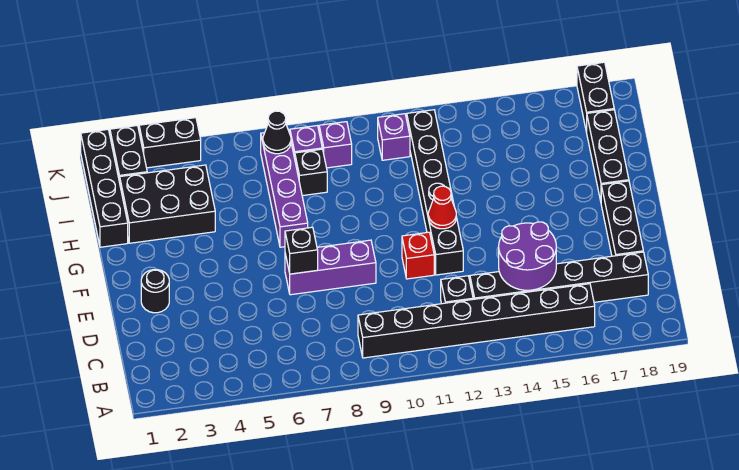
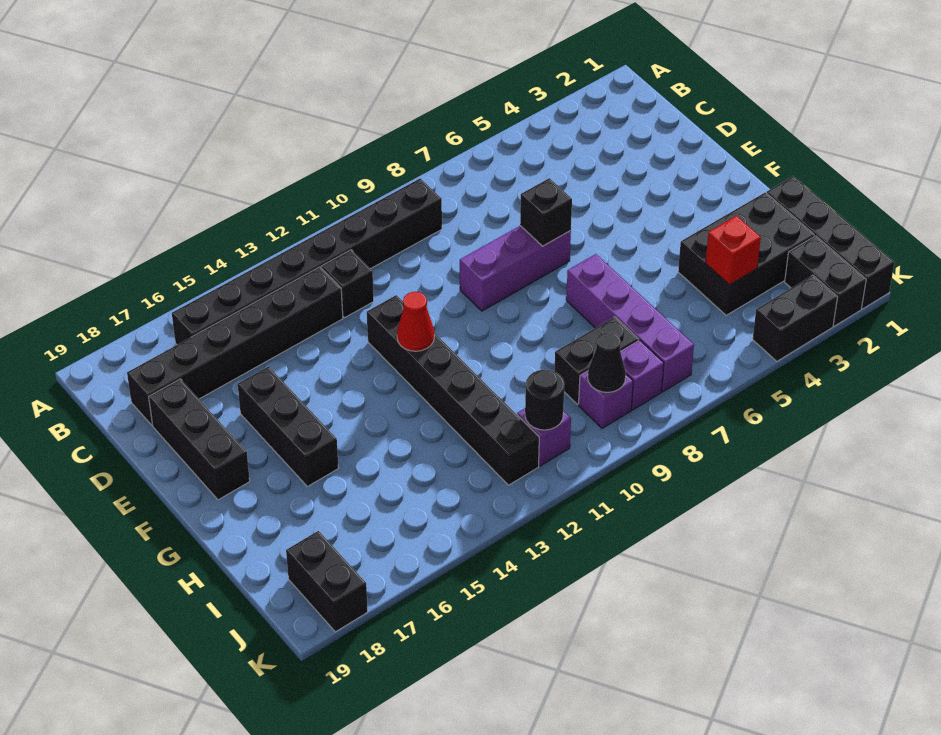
purple 2x2 round brick [499,222,556,290] -> none
black 1x1 round brick [141,270,169,313] -> black 1x1 round brick moved to [525,370,564,430]
red 1x1 brick [402,232,434,279] -> red 1x1 brick moved to [706,216,761,285]
black 1x3 brick [587,110,629,201] -> black 1x3 brick moved to [238,366,338,486]
black 1x1 brick [295,149,327,196] -> black 1x2 brick [554,317,639,404]
black 1x1 cone [263,111,291,154] -> black 1x1 cone moved to [588,332,626,392]

